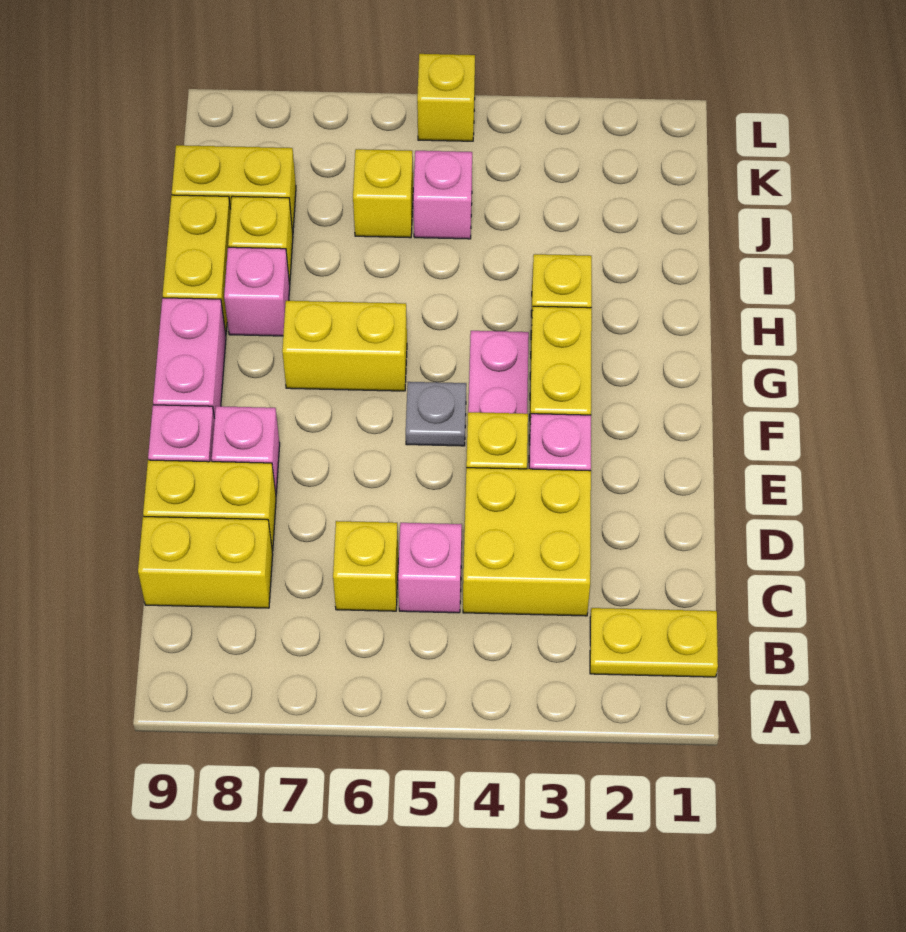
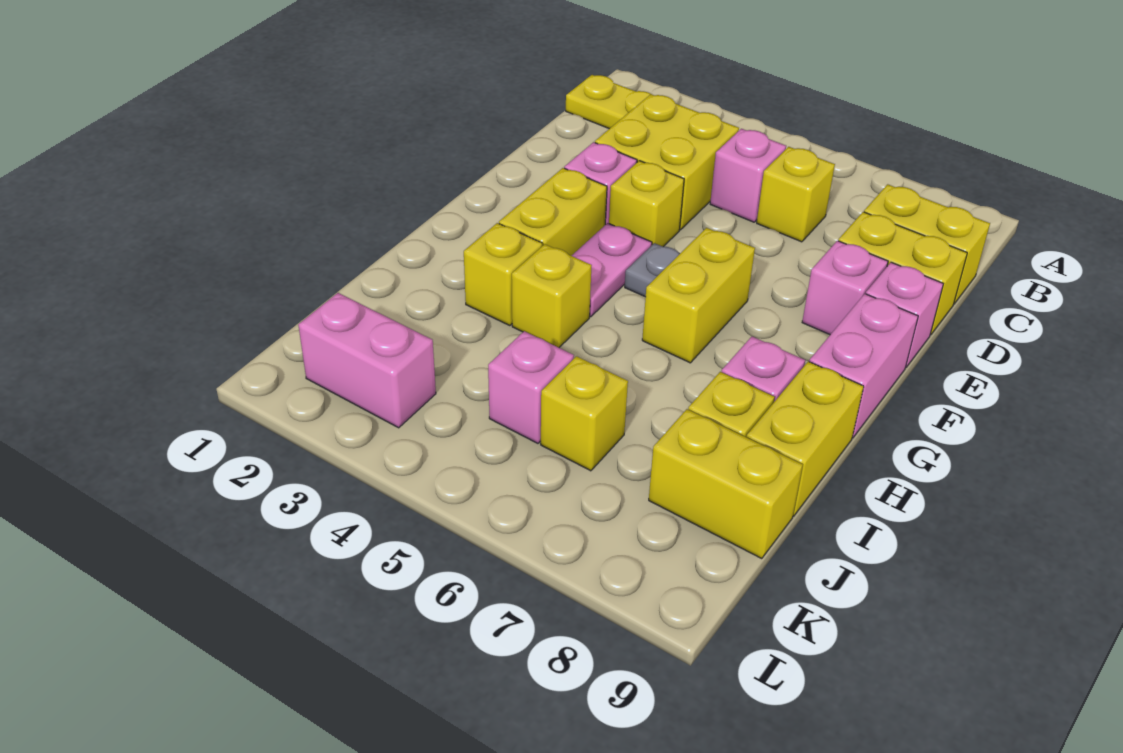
yellow 1x2 brick [282,301,407,391] -> yellow 1x2 brick turned to [642,228,755,363]
none -> pink 1x2 brick [298,293,436,428]
yellow 1x1 brick [417,54,475,141] -> yellow 1x1 brick moved to [512,244,592,348]

